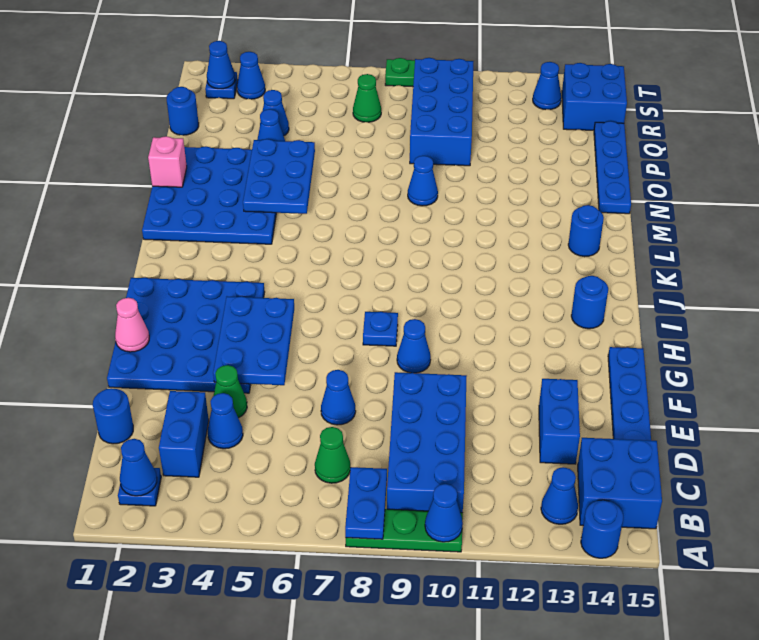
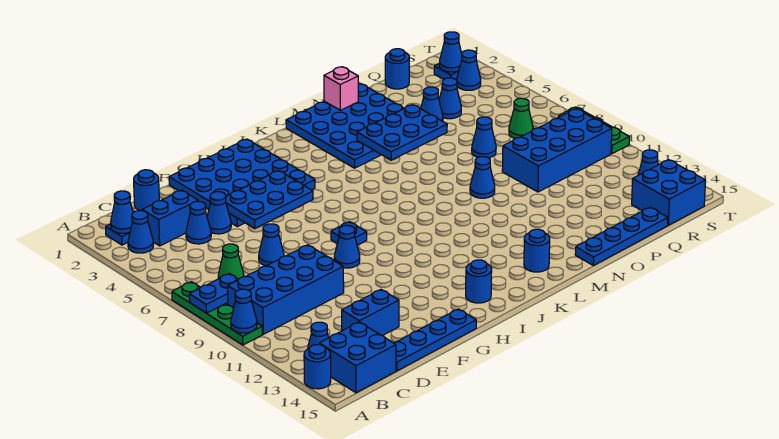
green 1x3 plate [346,509,463,552] -> green 1x4 plate [172,282,263,345]
none -> blue 1x1 cone [128,211,153,253]
green 1x1 cone [214,365,247,418] -> blue 1x1 cone [207,192,231,234]
pink 1x1 cone [115,298,149,352] -> none
none -> blue 1x1 cone [472,117,496,158]

